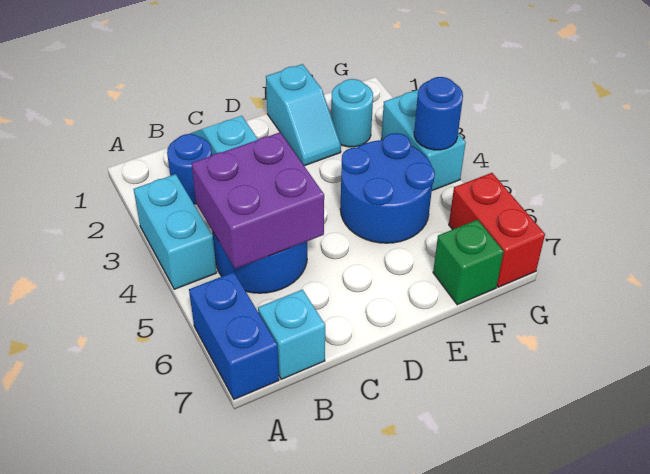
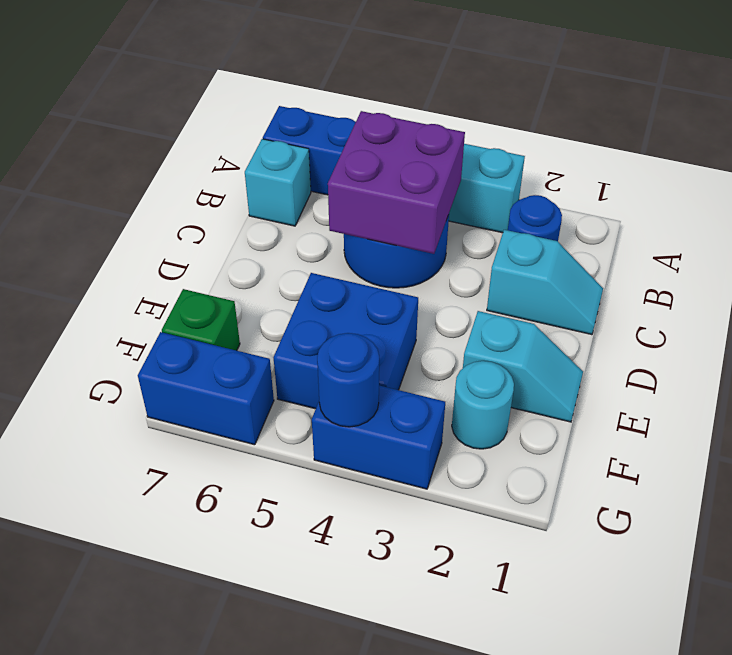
cyan 1x2 slope [266,64,341,166] -> cyan 1x2 slope turned to [463,311,583,422]
blue 2x2 round brick [340,133,435,243] -> blue 2x2 brick [274,273,418,409]
cyan 1x2 brick [381,90,466,191] -> blue 1x2 brick [312,385,445,489]
red 1x2 brick [449,173,545,287] -> blue 1x2 brick [138,332,274,445]

